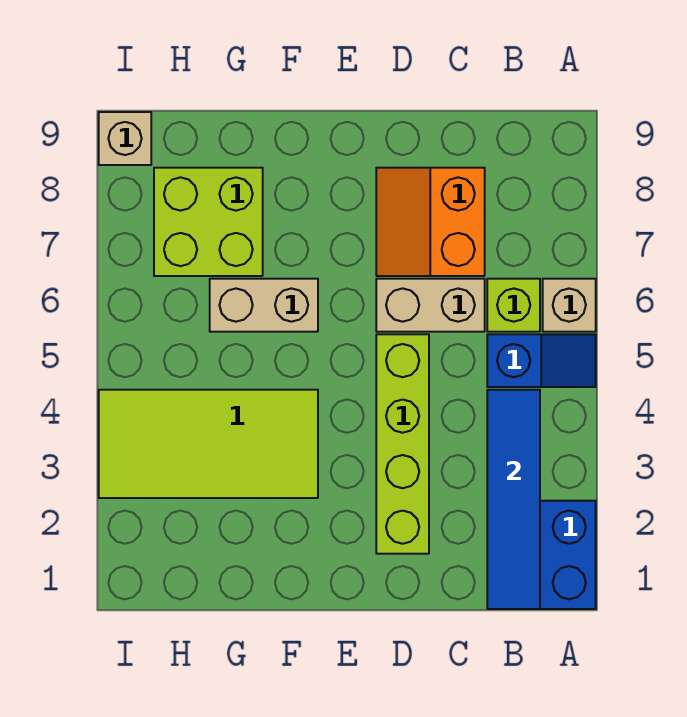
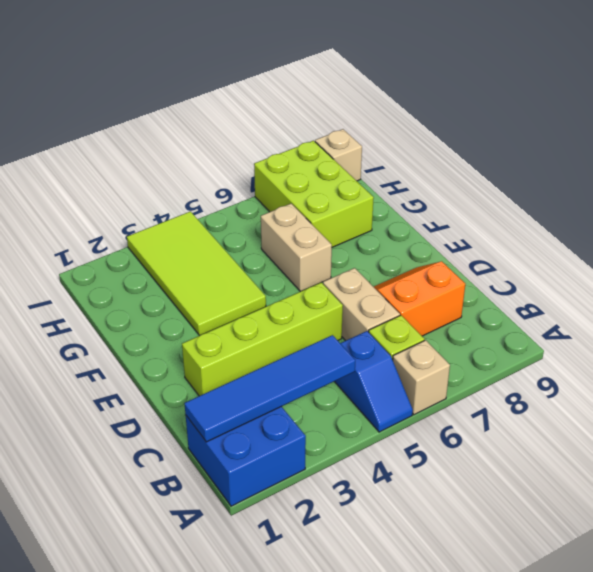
lime 2x2 brick [154,168,263,276] -> lime 2x3 brick [254,141,374,247]

